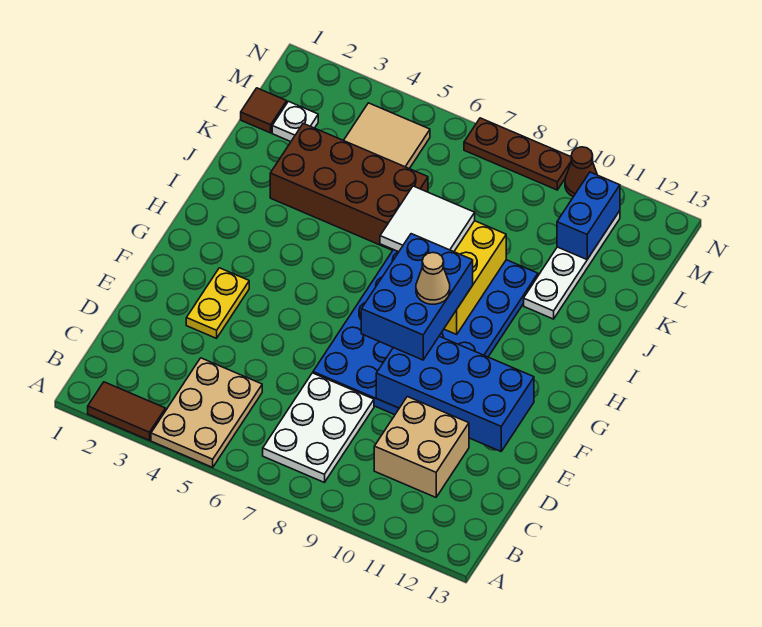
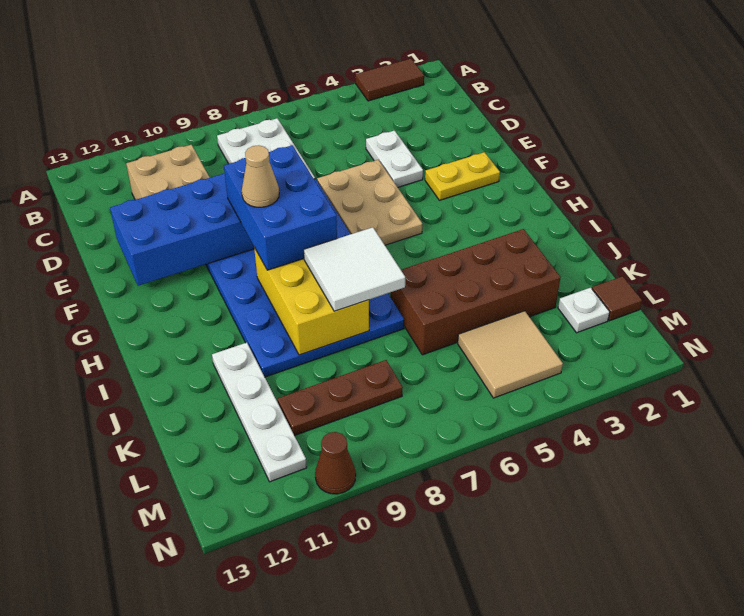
tan 2x3 plate [151,358,262,467] -> tan 2x3 plate moved to [317,160,422,245]
none -> white 1x2 plate [366,131,423,187]
yellow 1x2 plate [186,268,249,338] -> yellow 1x2 plate turned to [425,152,500,200]
blue 1x2 brick [557,172,620,260] -> none
brown 1x3 plate [464,118,571,190] -> brown 1x3 plate moved to [278,360,403,436]

